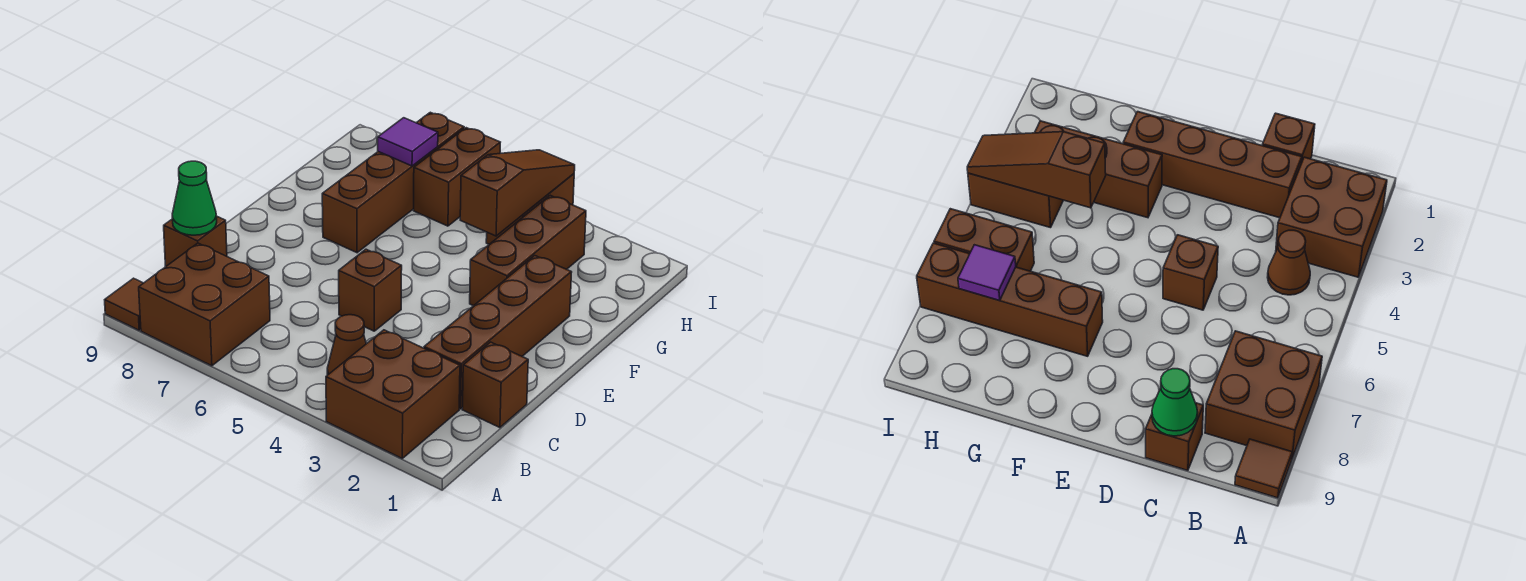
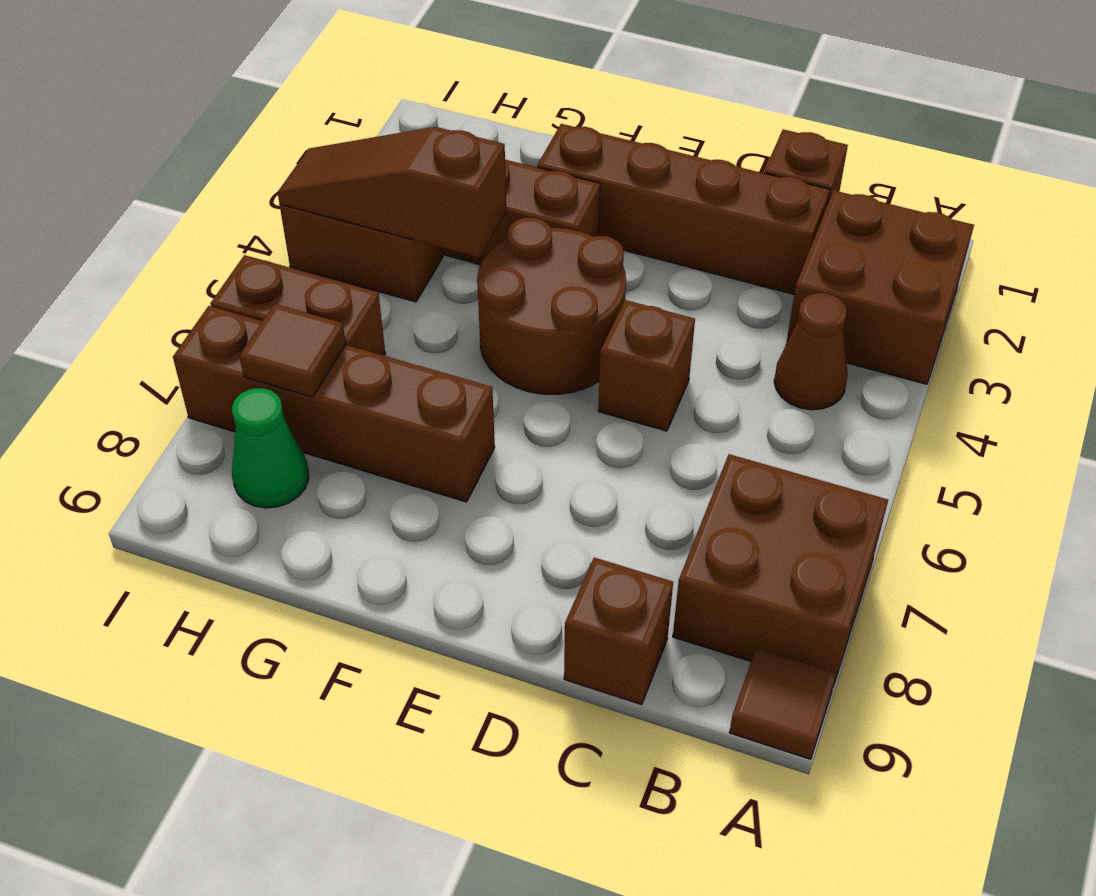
green 1x1 cone [172,161,217,235] -> green 1x1 cone moved to [232,388,309,508]
none -> brown 2x2 round brick [477,218,626,395]
purple 1x1 tile [378,118,438,166] -> brown 1x1 tile [239,304,346,397]

